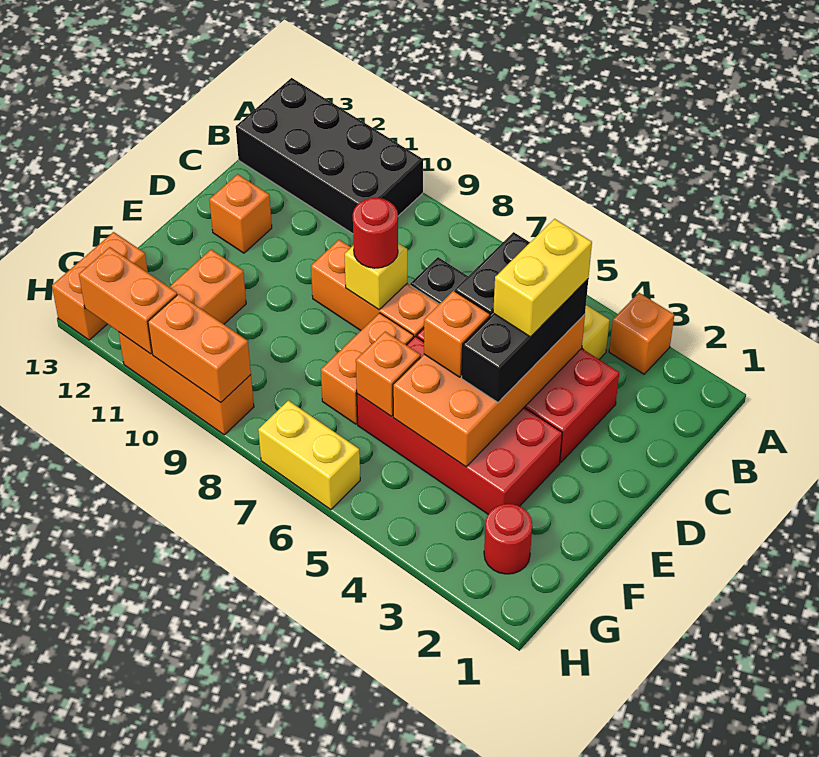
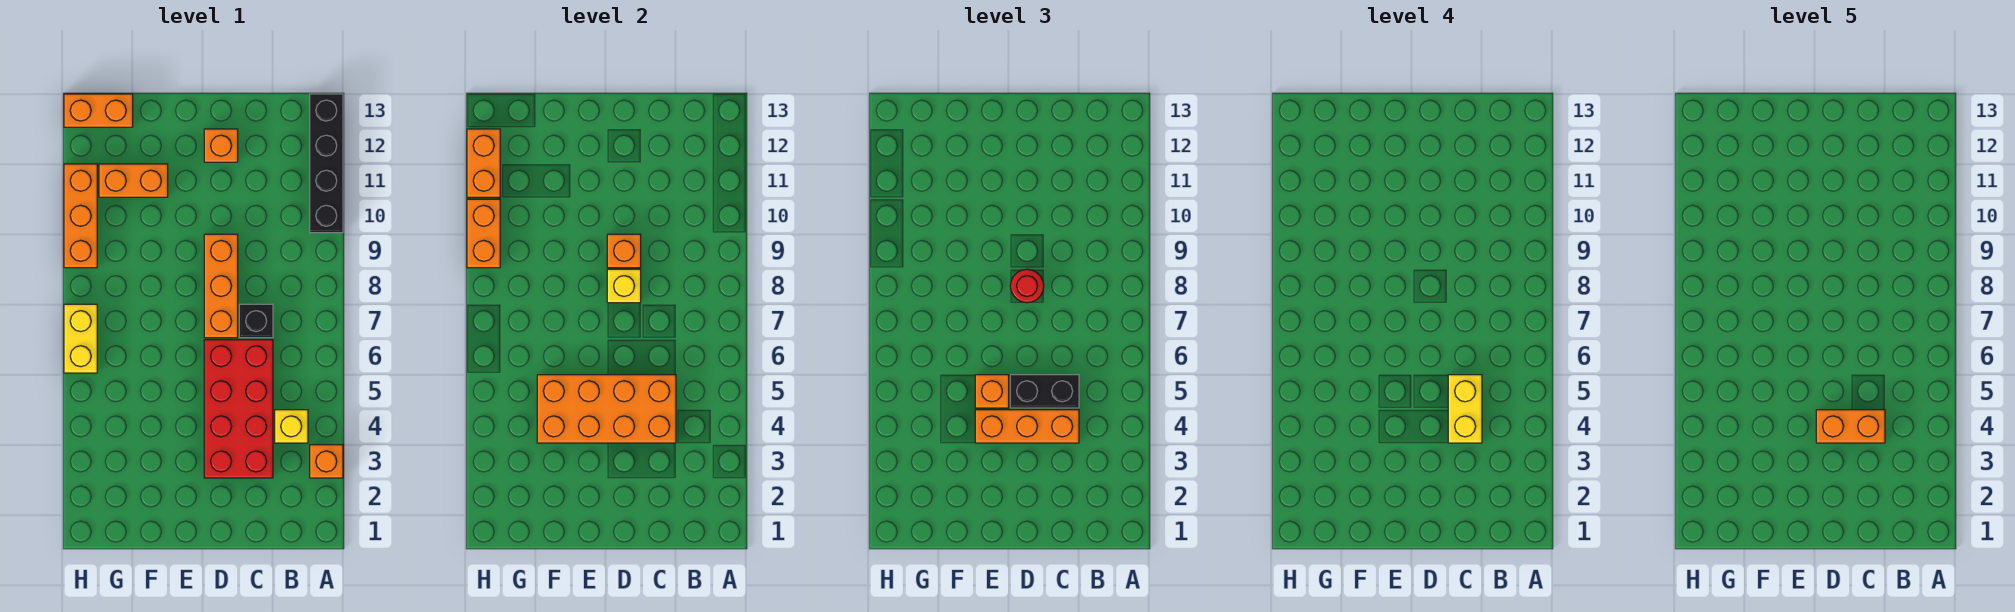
black 2x4 brick [236,78,423,234] -> black 1x4 brick [310,94,343,233]
black 1x3 brick [462,279,588,402] -> orange 1x3 brick [975,410,1079,443]
yellow 1x2 brick [493,219,592,337] -> yellow 1x2 brick turned to [1448,375,1482,443]
red 2x4 brick [357,336,562,514] -> none
orange 1x2 brick [321,313,414,424] -> orange 1x2 brick moved to [1816,410,1885,443]
orange 1x1 brick [356,331,421,416] -> orange 1x1 brick moved to [607,234,641,268]
red 1x1 round brick [484,504,532,574] -> none

